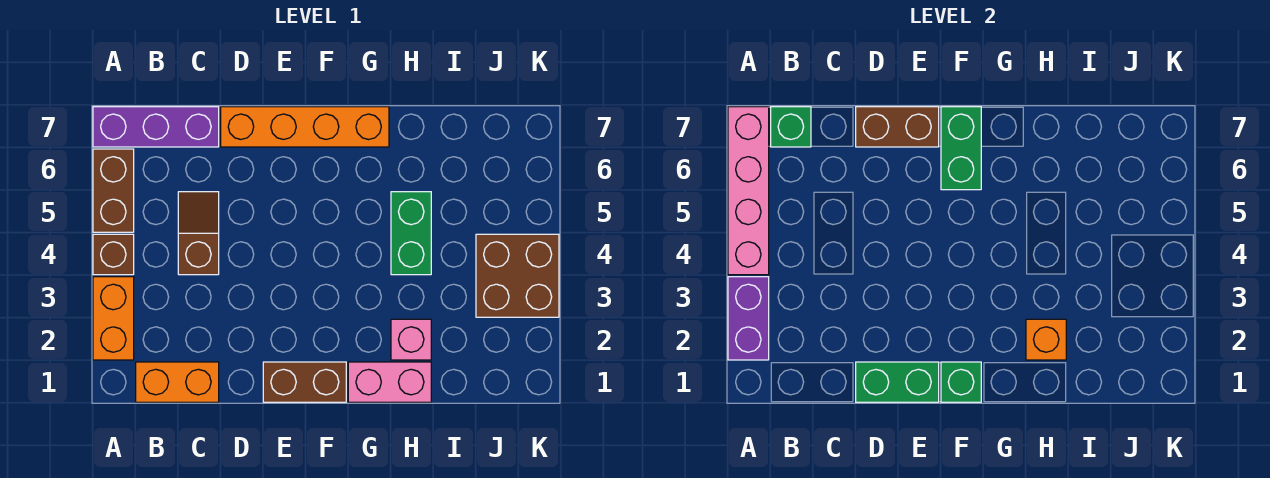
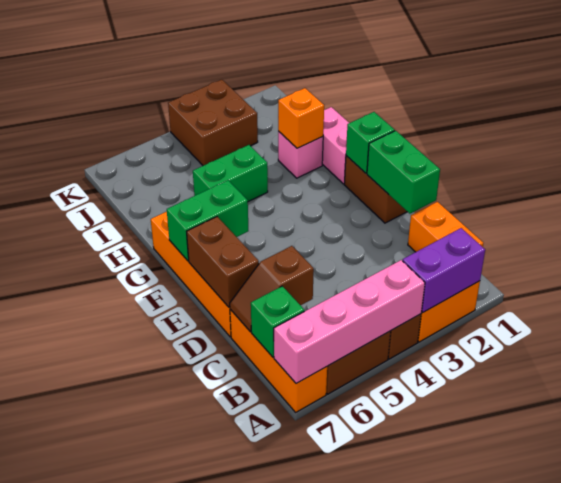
purple 1x3 brick [93,107,219,147] -> orange 1x3 brick [230,309,327,412]
brown 1x2 slope [178,192,219,275] -> brown 1x2 slope moved to [230,246,314,332]

